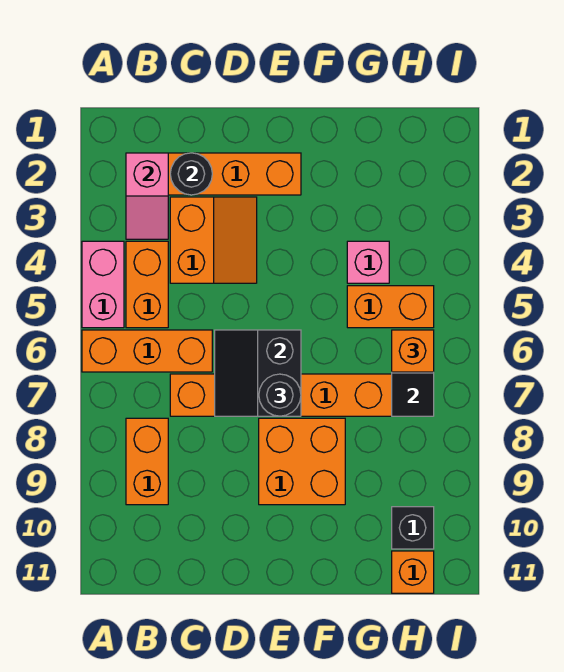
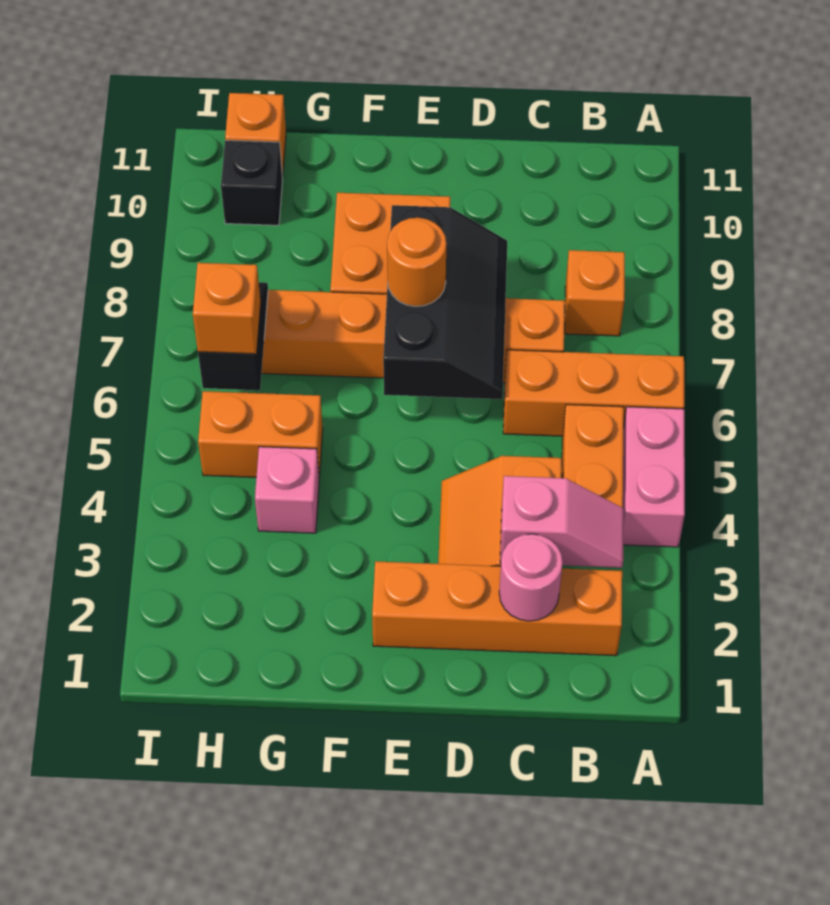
pink 1x2 slope [126,153,168,239] -> pink 1x2 slope turned to [500,476,624,568]
orange 1x2 brick [126,418,168,505] -> orange 1x1 brick [565,250,625,336]
black 1x1 round brick [170,153,212,195] -> pink 1x1 round brick [499,534,563,621]
black 2x2 slope [215,330,301,416] -> black 2x3 slope [383,205,507,399]
black 1x1 round brick [259,374,301,416] -> orange 1x1 round brick [387,218,446,306]

